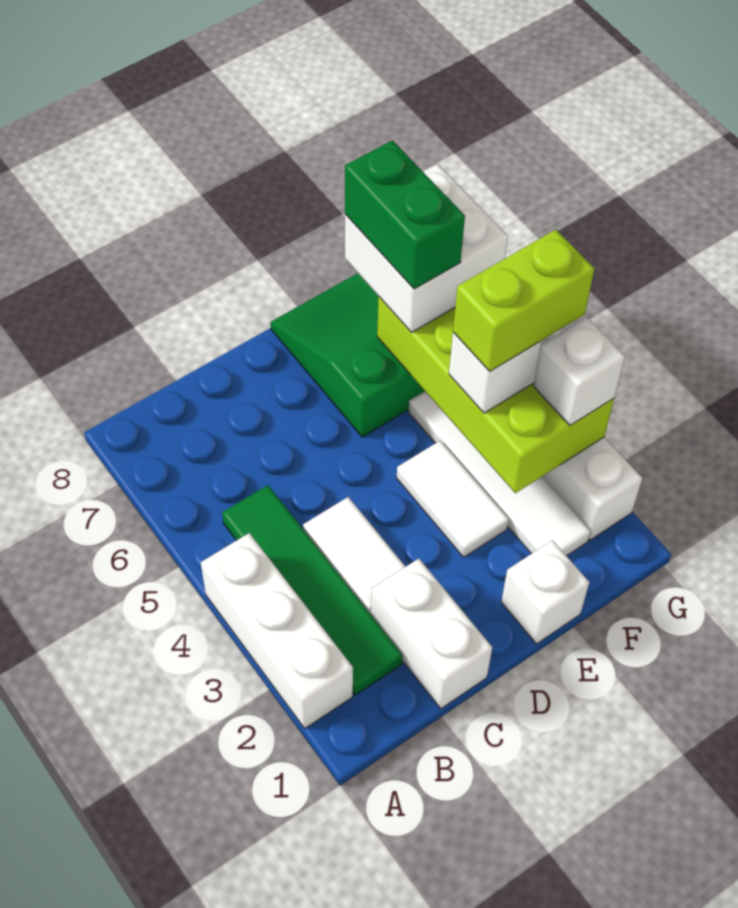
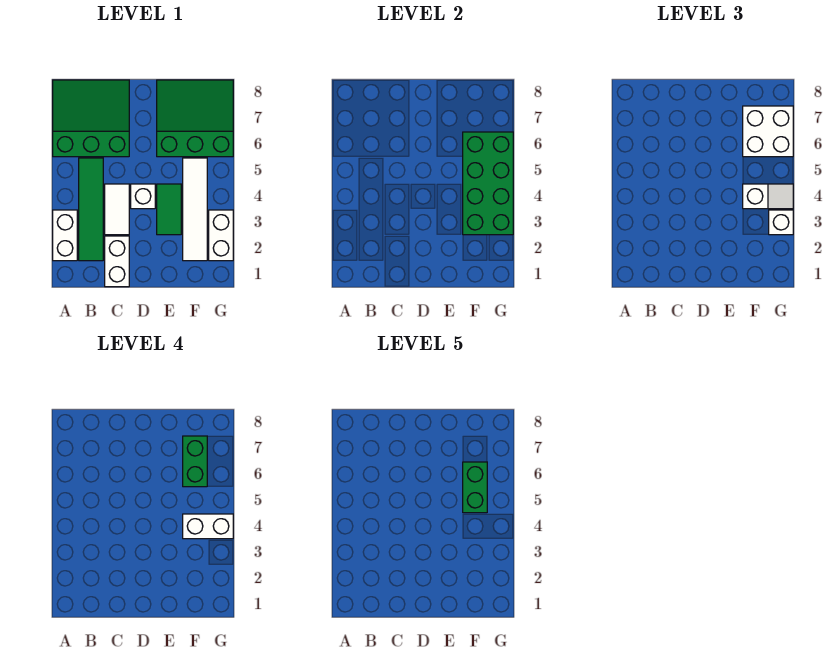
white 1x3 brick [201,533,353,728] -> white 1x2 brick [53,210,77,261]
none -> green 3x3 slope [53,80,129,157]
white 1x1 brick [501,540,589,644] -> white 1x1 brick moved to [131,184,155,209]
white 1x2 tile [397,441,509,557] -> green 1x2 tile [157,184,181,235]
lime 2x4 brick [377,297,614,493] -> green 2x4 brick [463,132,513,235]
lime 1x2 brick [453,230,594,372] -> white 1x2 brick [183,514,233,539]
none -> green 1x2 brick [463,462,487,513]

